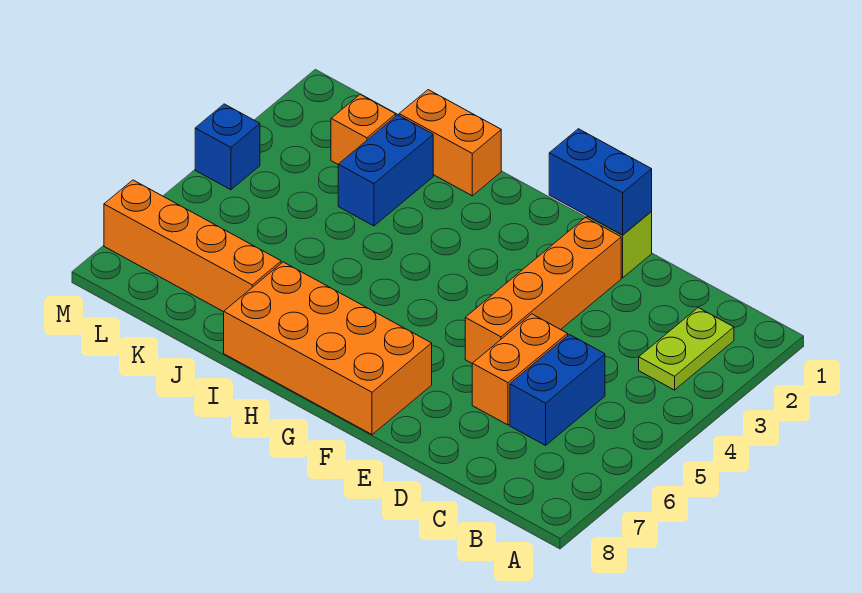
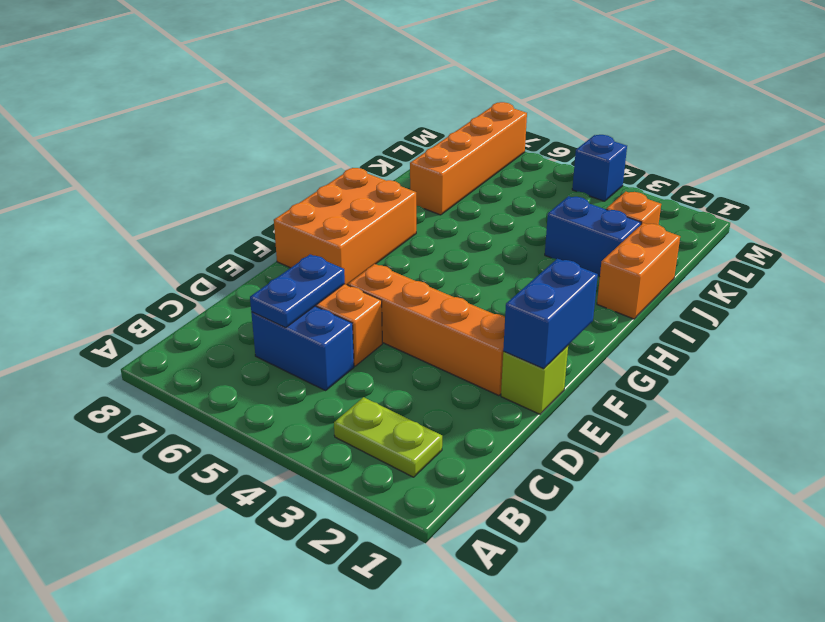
none -> blue 1x2 plate [250,254,345,328]
orange 2x4 brick [224,262,432,435] -> orange 2x3 brick [274,168,416,285]

